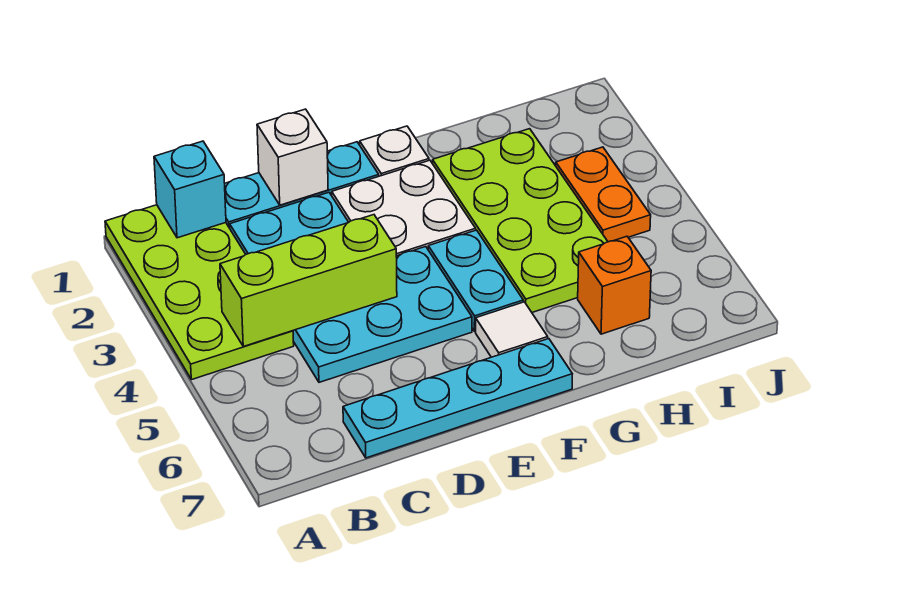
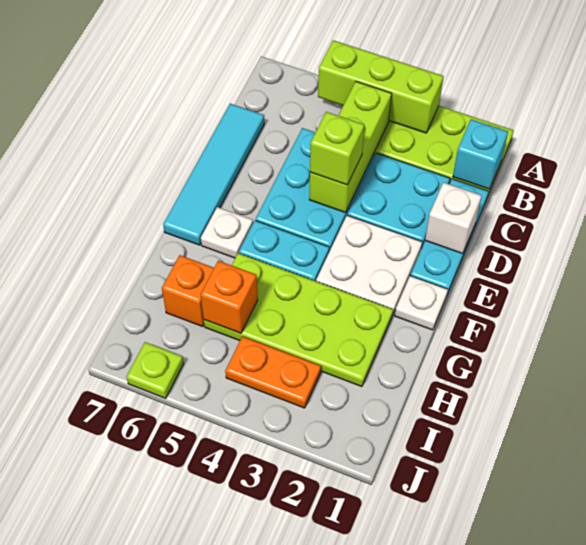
none -> lime 1x3 brick [318,40,444,133]
cyan 1x4 plate [343,339,572,458] -> cyan 1x4 tile [163,104,264,245]
none -> lime 1x1 brick [310,112,364,185]
white 1x1 tile [476,302,548,357] -> white 1x1 plate [201,207,253,258]
none -> orange 1x1 brick [201,261,258,333]
none -> lime 1x1 plate [127,342,184,398]

